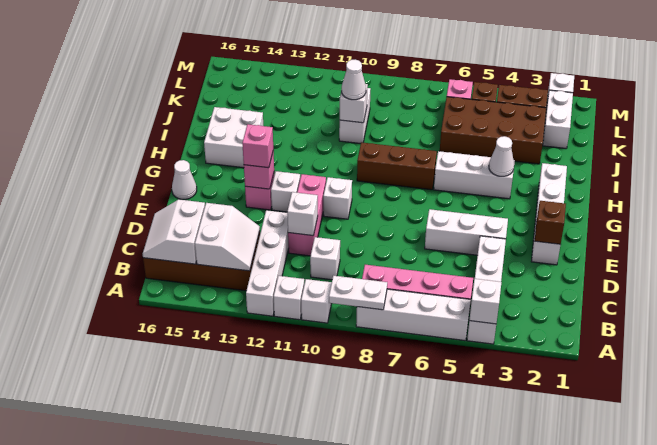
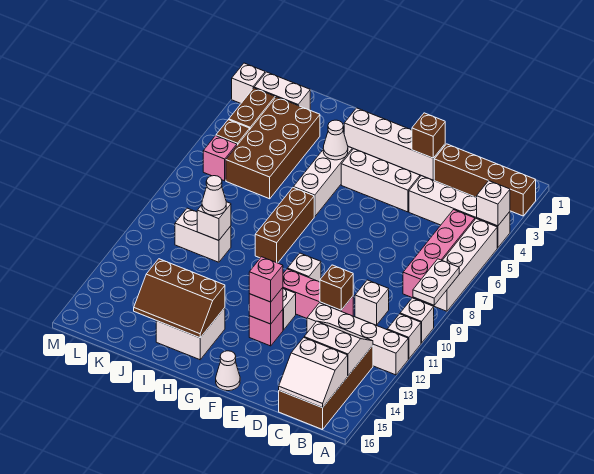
none -> brown 1x4 brick [434,144,536,216]
white 1x1 brick [287,192,318,236] -> brown 1x1 brick [320,265,353,310]
white 1x3 brick [425,209,508,255] -> white 1x3 brick turned to [341,149,420,212]
none -> brown 2x3 slope [134,259,225,338]

